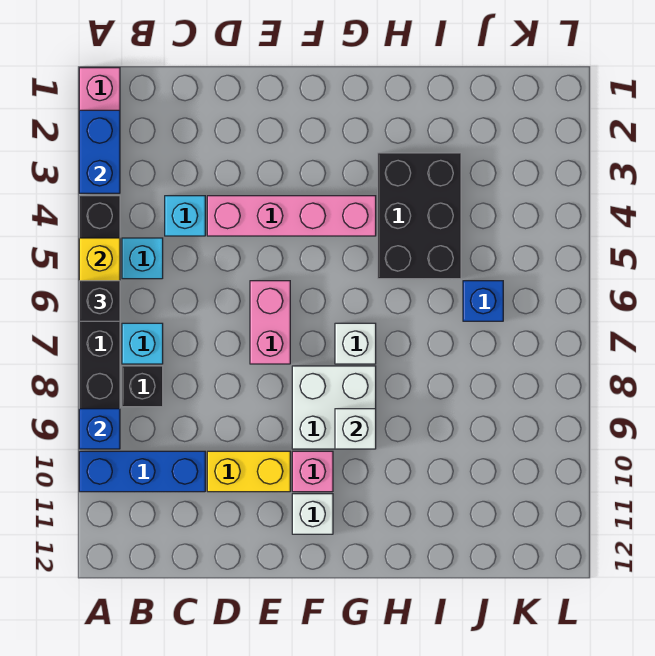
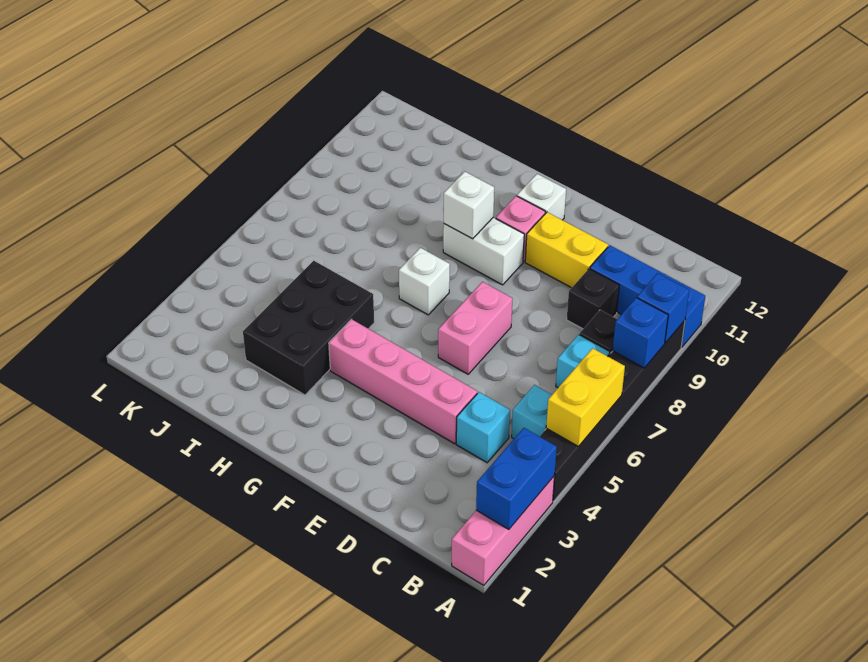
black 1x1 brick [79,281,120,321] -> black 1x1 brick moved to [567,269,619,329]
white 2x2 brick [292,366,376,449] -> white 1x2 brick [443,218,524,285]
blue 1x1 brick [463,281,503,321] -> blue 1x1 brick moved to [613,298,668,368]

